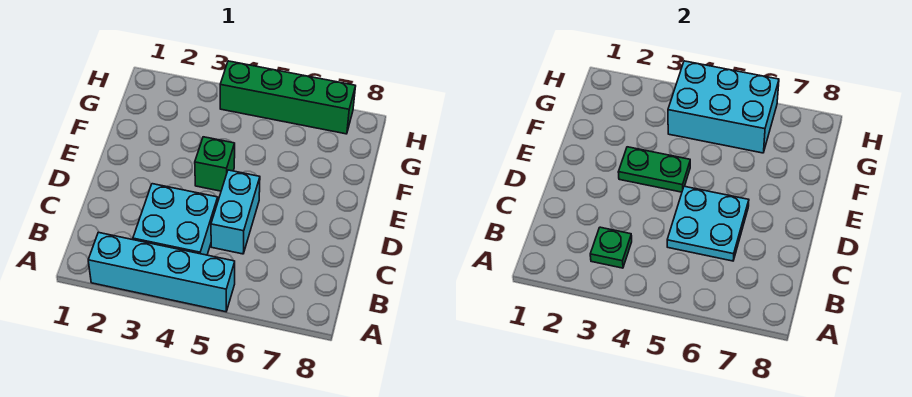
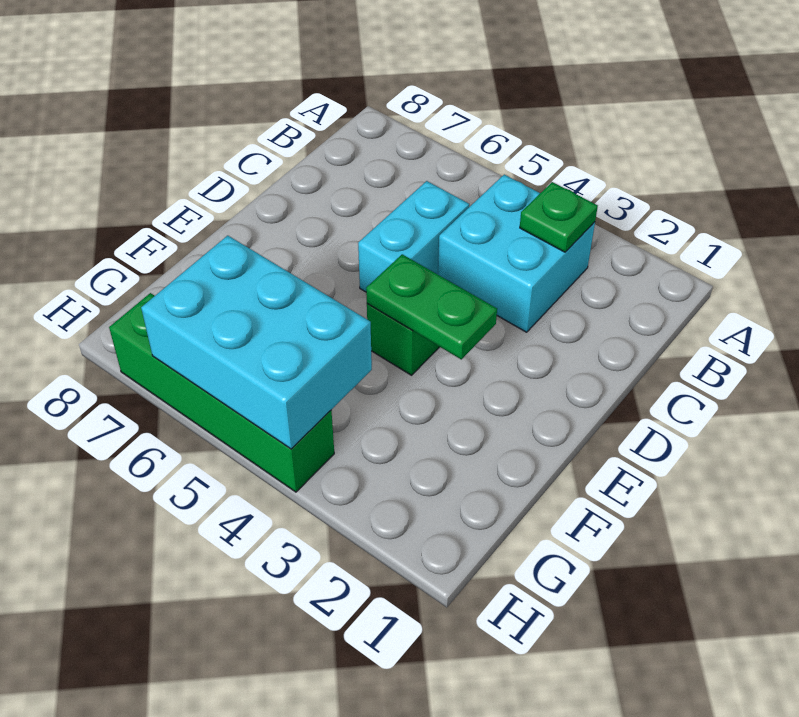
cyan 1x4 brick [88,232,235,312] -> none
cyan 2x2 plate [667,186,749,261] -> none

